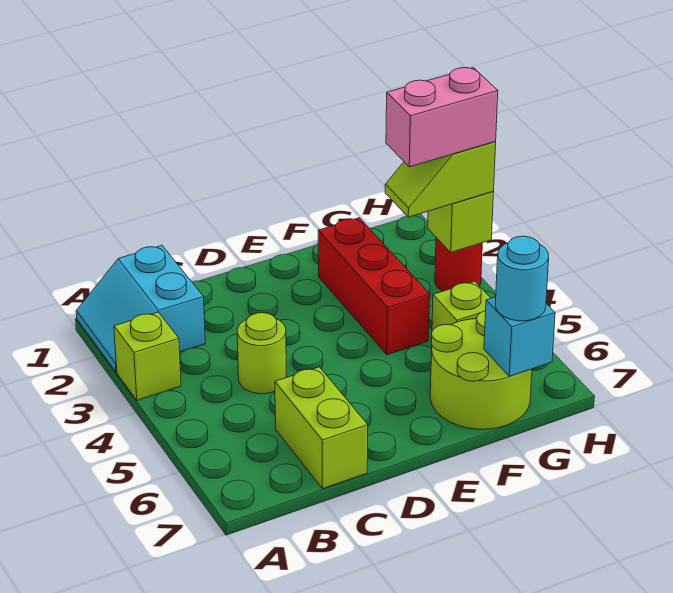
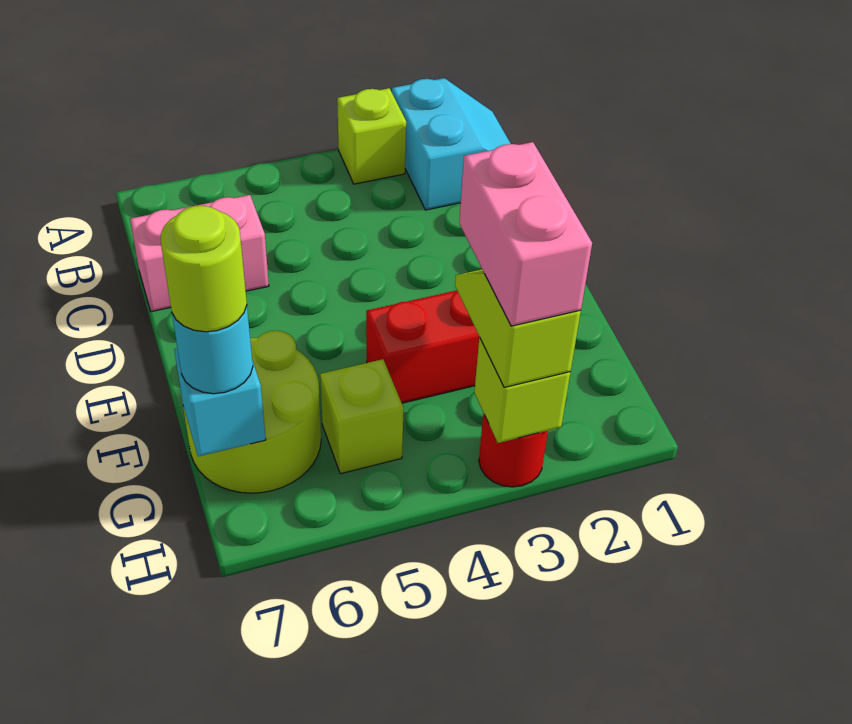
cyan 2x2 slope [76,246,205,372] -> cyan 2x2 slope turned to [392,78,511,210]
lime 1x1 round brick [237,313,286,394] -> lime 1x1 round brick moved to [160,206,247,332]
lime 1x2 brick [275,367,368,488] -> pink 1x2 brick [130,195,269,312]

